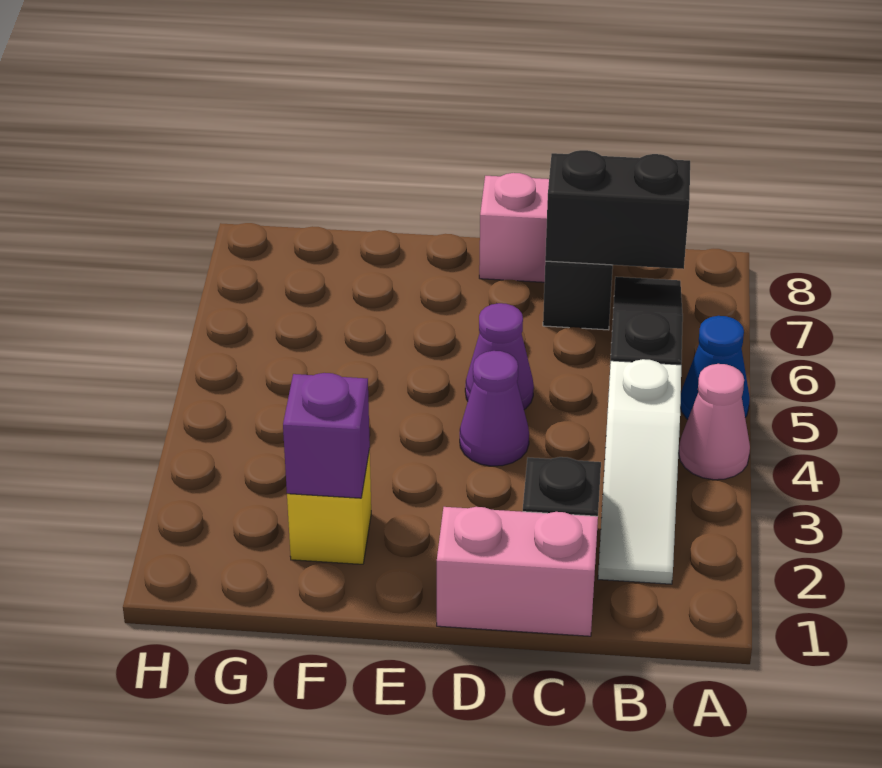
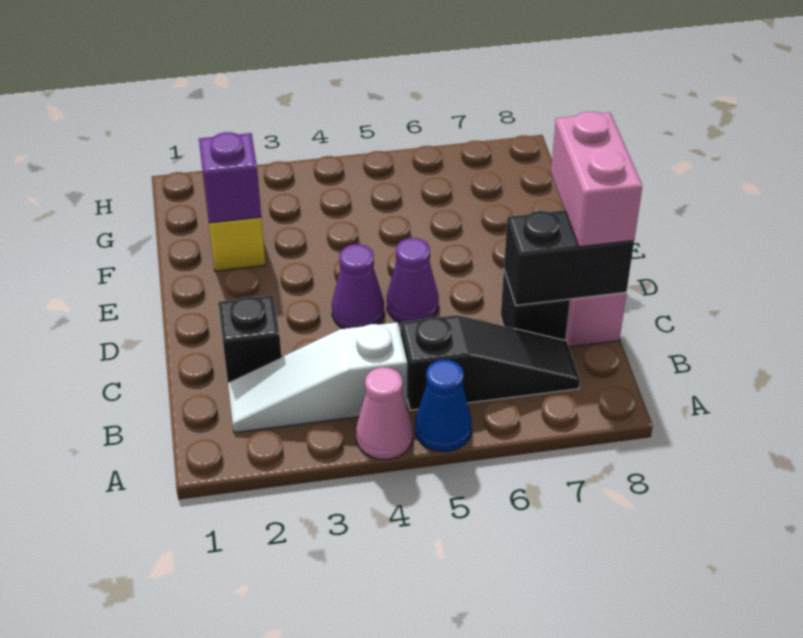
black 1x2 brick [545,150,690,269] -> black 1x2 brick turned to [504,210,634,305]
pink 1x2 brick [437,507,598,636] -> pink 1x2 brick moved to [551,112,642,247]

